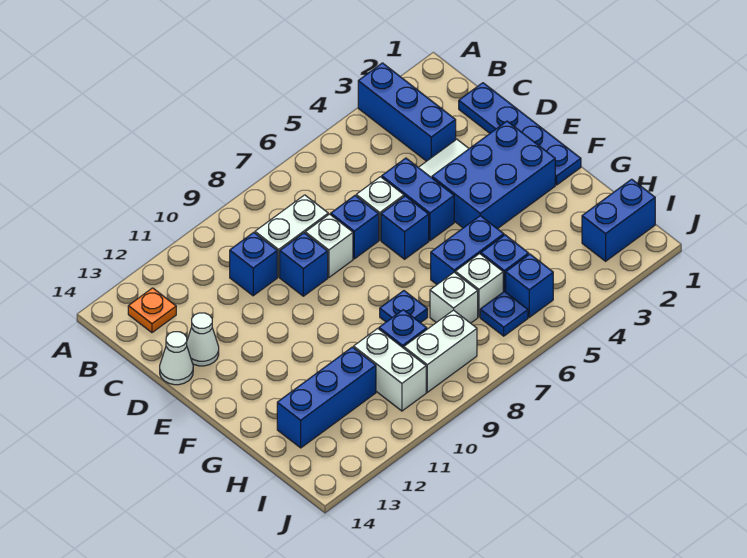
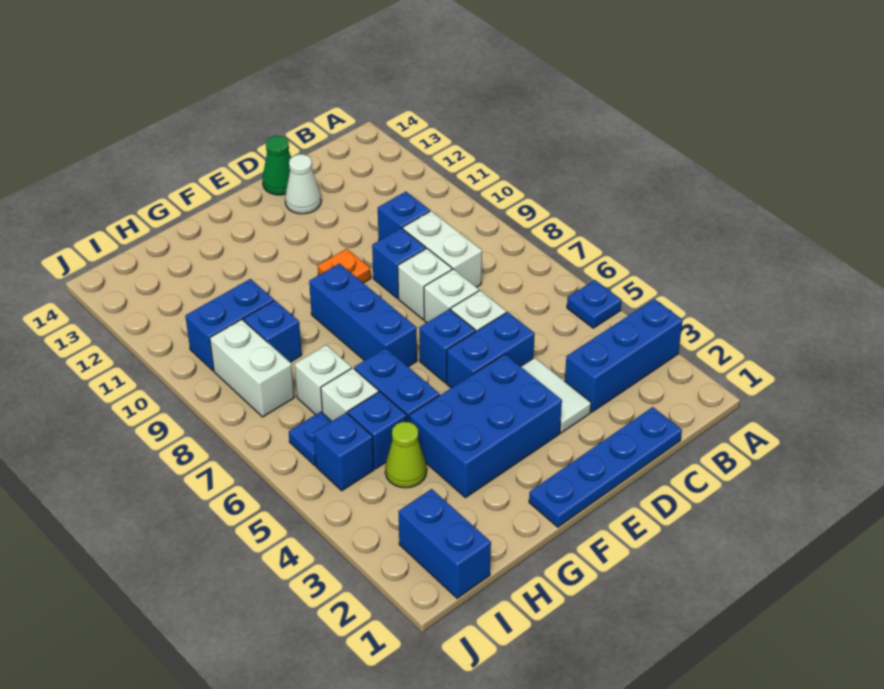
orange 1x1 plate [128,288,176,333] -> orange 1x1 plate moved to [318,249,371,283]
blue 1x1 brick [331,196,379,259] -> white 1x1 brick [424,269,479,323]
white 1x1 cone [160,332,193,385] -> green 1x1 cone [262,136,291,195]
blue 2x3 brick [432,121,555,229] -> blue 2x3 brick turned to [409,354,562,498]
blue 1x1 plate [380,291,428,323] -> blue 1x1 plate moved to [567,280,622,328]
none -> lime 1x1 cone [385,422,427,488]
white 1x2 brick [354,328,426,411] -> blue 1x2 brick [185,279,274,371]
blue 1x3 brick [277,347,376,448] -> blue 1x3 brick moved to [309,264,417,367]

